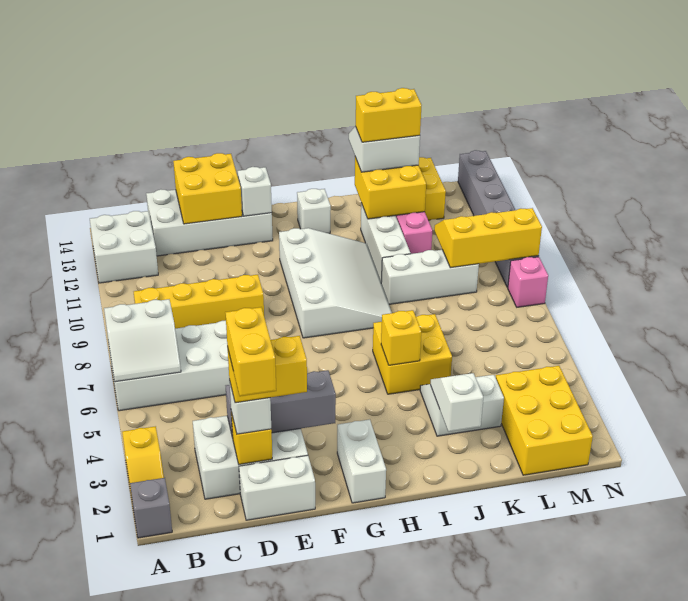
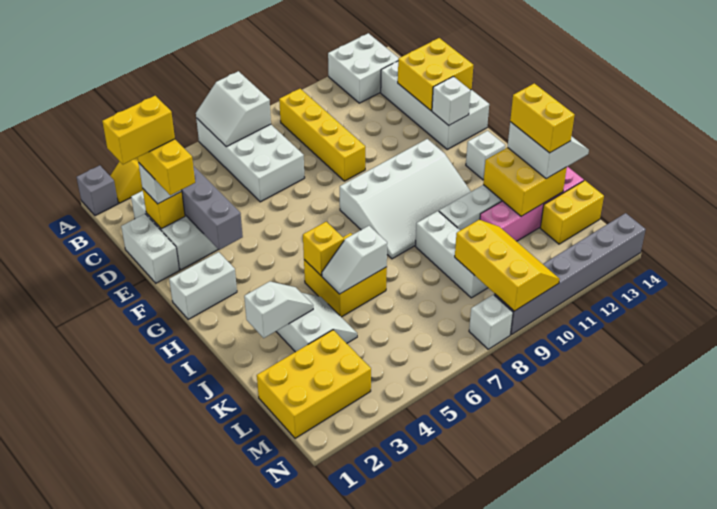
none -> white 1x2 slope [322,226,387,294]
pink 1x1 brick [508,257,548,307] -> white 1x1 brick [469,295,513,349]

